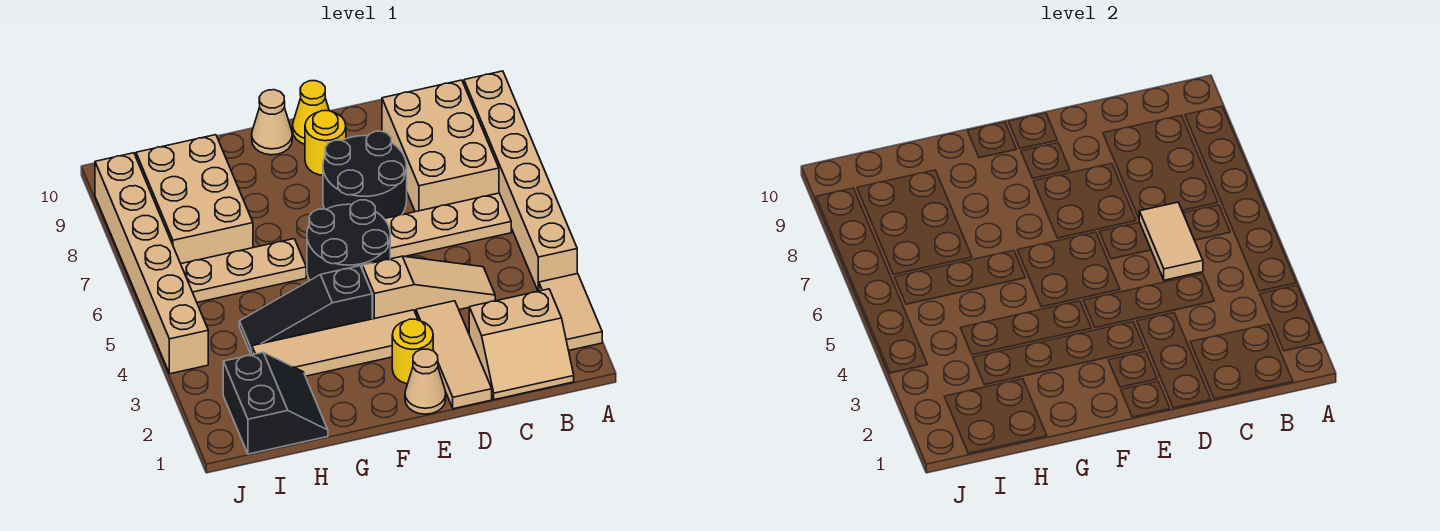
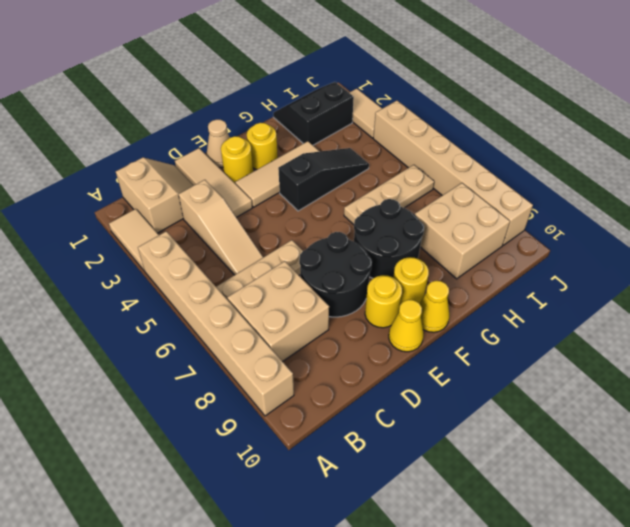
tan 2x2 slope [469,289,574,400] -> tan 2x2 slope turned to [116,157,194,233]
tan 2x3 brick [382,80,499,212] -> tan 2x2 brick [227,261,329,362]
tan 1x3 slope [362,256,495,319] -> tan 1x3 slope turned to [179,180,263,275]
tan 1x2 tile [1139,202,1203,280] -> tan 1x2 tile moved to [349,89,382,138]
tan 1x4 tile [252,310,418,376] -> tan 1x3 tile [235,141,320,207]
black 2x2 round brick [307,200,390,280] -> black 2x2 round brick moved to [354,199,424,278]
none -> yellow 1x1 round brick [247,123,278,170]
none -> yellow 1x1 round brick [393,257,429,305]
tan 1x1 cone [252,90,292,155] -> yellow 1x1 cone [419,281,449,332]
black 2x2 slope [223,352,328,454] -> black 2x2 slope turned to [273,82,354,145]
tan 2x3 brick [136,135,253,264] -> tan 2x2 brick [415,183,510,279]

